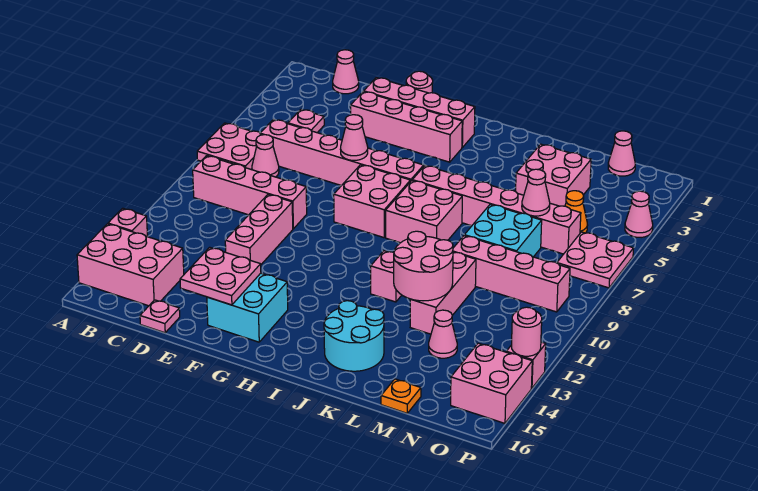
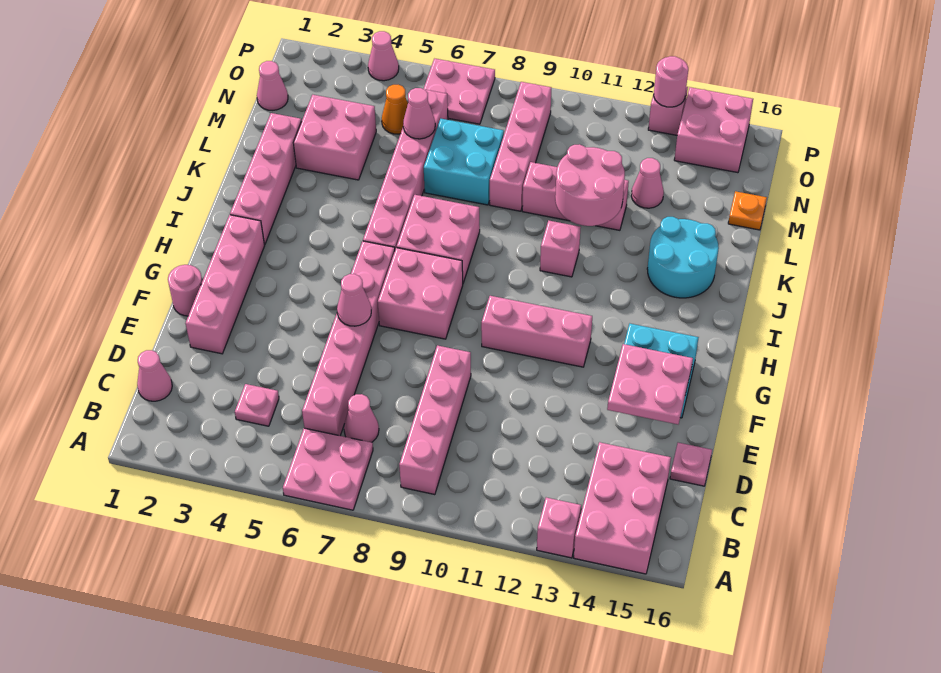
pink 1x4 brick [351,92,462,162] -> pink 1x4 brick moved to [230,113,302,245]
pink 1x3 brick [225,194,293,264] -> pink 1x3 brick moved to [481,296,592,367]

